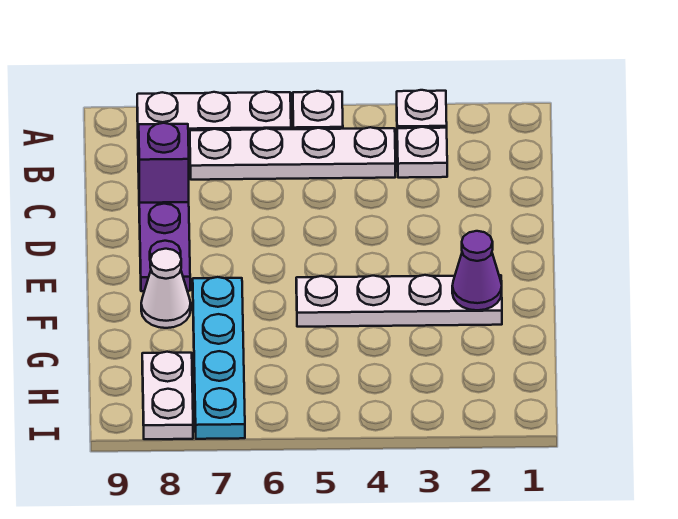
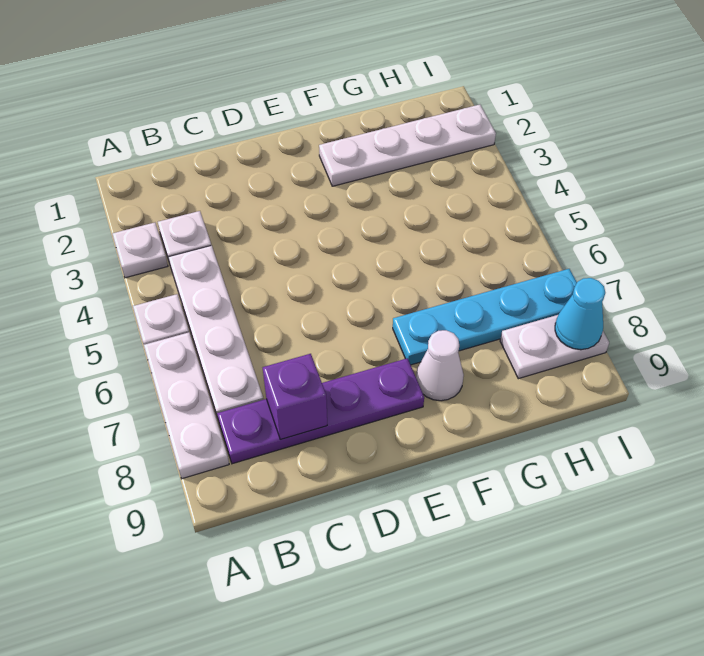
white 1x4 plate [296,275,502,327] -> white 1x4 plate turned to [319,105,496,186]
purple 1x1 cone [452,231,502,310] -> none
none -> cyan 1x1 cone [555,278,605,350]

